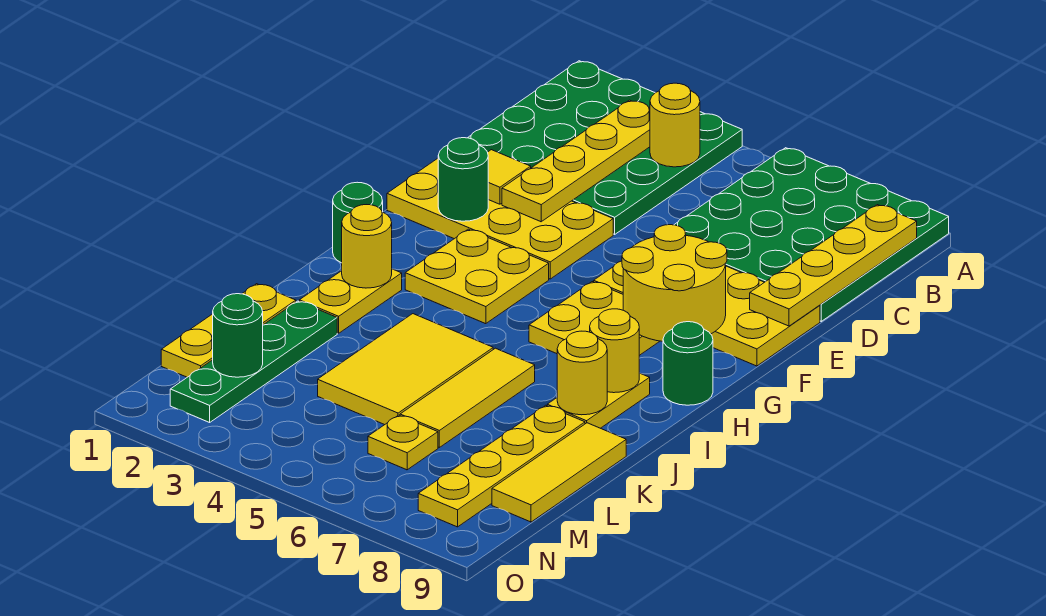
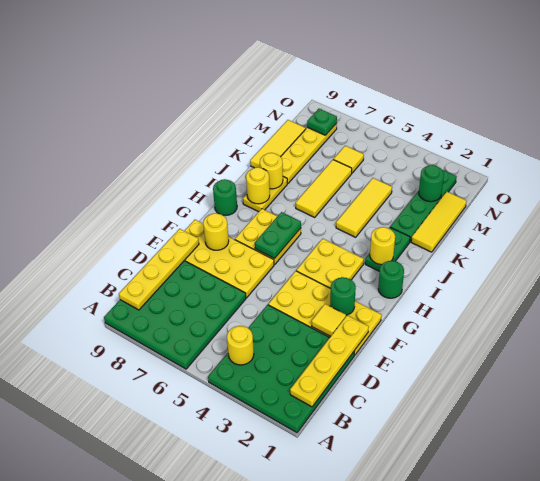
yellow 1x4 plate [502,100,650,222] -> yellow 1x4 plate moved to [290,315,369,407]
yellow 2x2 round brick [622,225,727,341] -> yellow 1x1 round brick [203,213,229,250]
none -> green 1x2 plate [255,212,301,259]
yellow 1x2 plate [299,269,402,333] -> green 1x2 plate [365,227,410,271]
yellow 2x3 tile [318,314,493,425] -> yellow 1x3 tile [336,178,392,237]
yellow 1x3 plate [161,284,296,377] -> yellow 1x3 tile [411,191,467,252]
yellow 1x1 plate [368,415,438,470] -> yellow 1x1 tile [334,146,364,173]
none -> green 1x1 plate [307,109,337,135]

